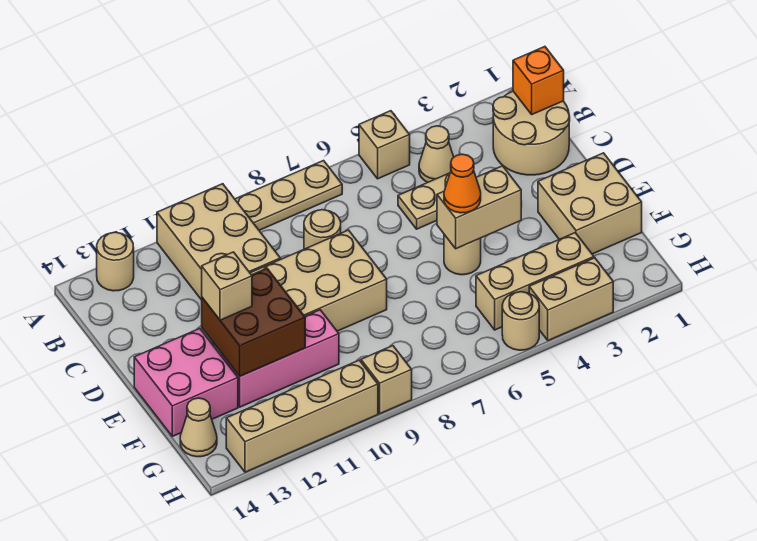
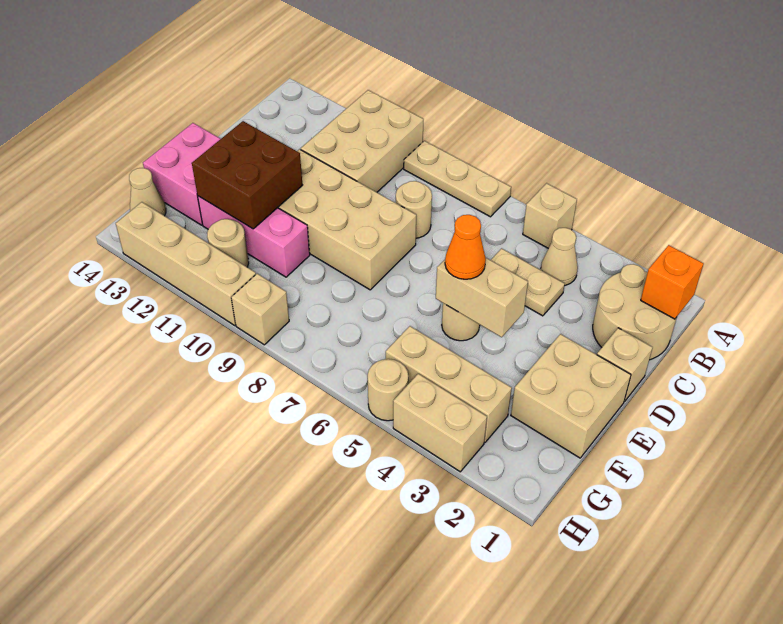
tan 1x1 round brick [97,232,134,291] -> tan 1x1 round brick moved to [207,219,249,267]
tan 1x1 brick [202,252,252,320] -> tan 1x1 brick moved to [597,328,653,402]

